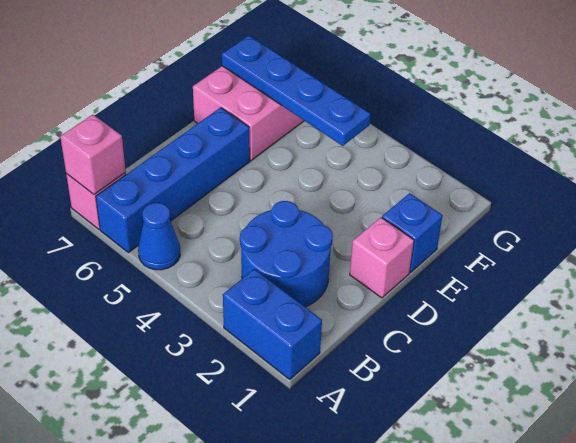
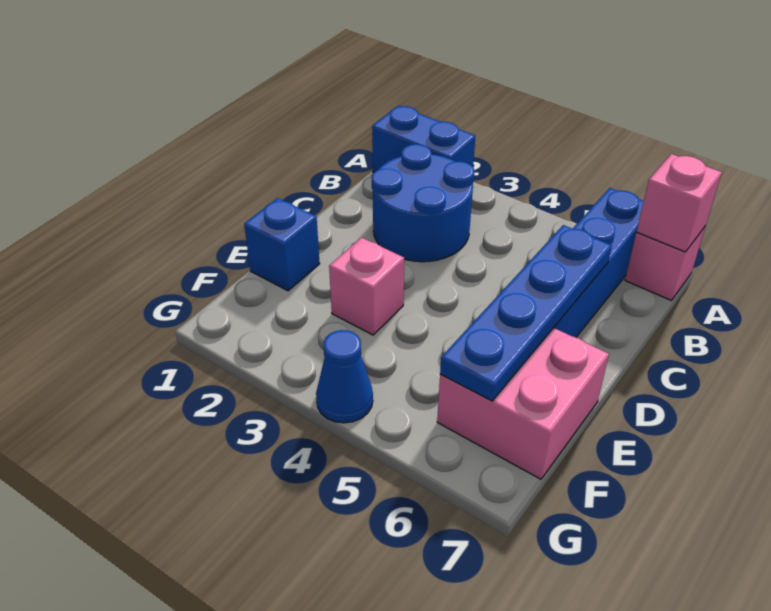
blue 1x1 cone [138,203,180,270] -> blue 1x1 cone moved to [316,330,373,423]
pink 1x1 brick [350,217,414,298] -> pink 1x1 brick moved to [329,238,404,335]
blue 1x4 plate [222,36,370,146] -> blue 1x4 plate turned to [440,225,612,401]

